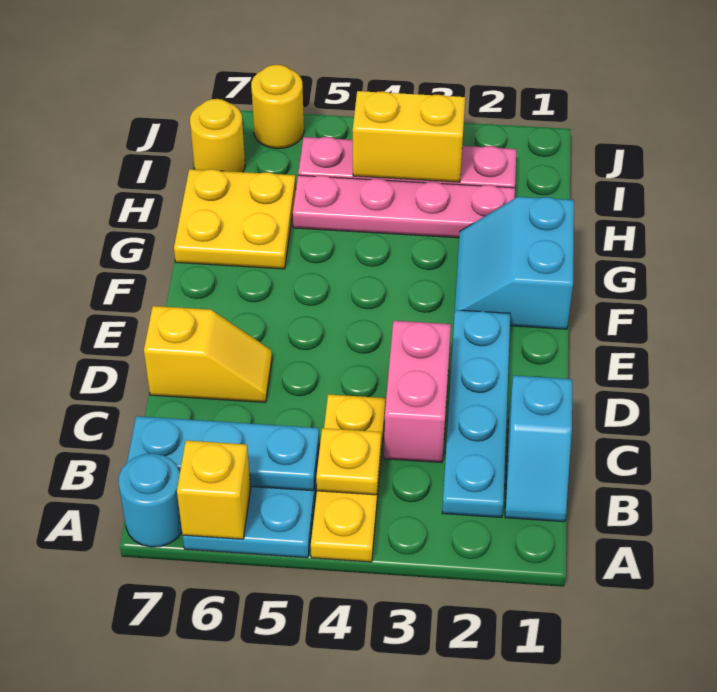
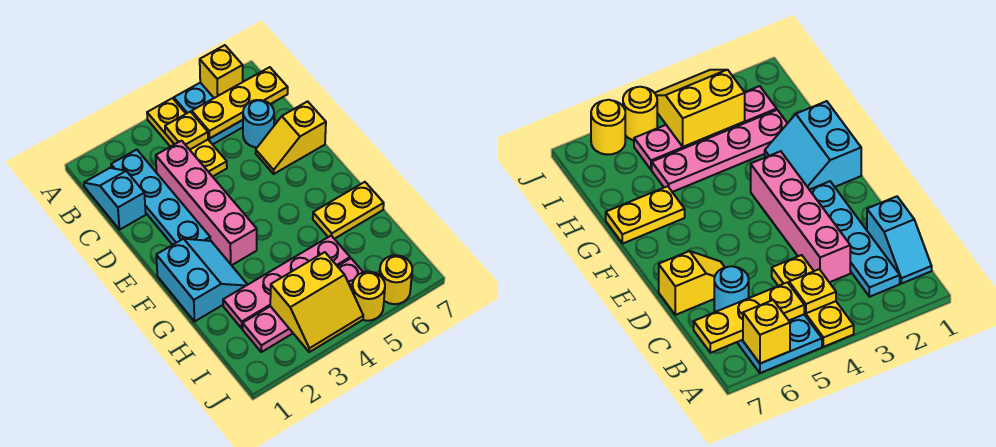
cyan 1x1 round brick [119,454,182,547] -> cyan 1x1 round brick moved to [243,100,274,147]
cyan 1x3 plate [127,416,319,491] -> yellow 1x3 plate [192,67,288,139]
pink 1x2 brick [384,321,451,463] -> pink 1x4 brick [156,141,257,265]
yellow 2x2 plate [174,169,296,269] -> yellow 1x2 plate [313,182,384,239]
yellow 1x1 round brick [190,99,245,172] -> yellow 1x1 round brick moved to [352,272,385,321]

